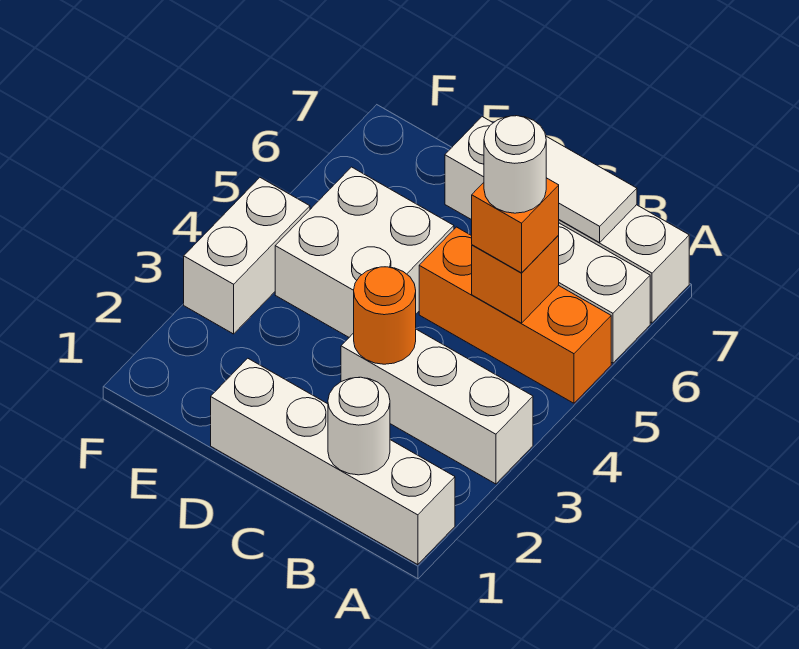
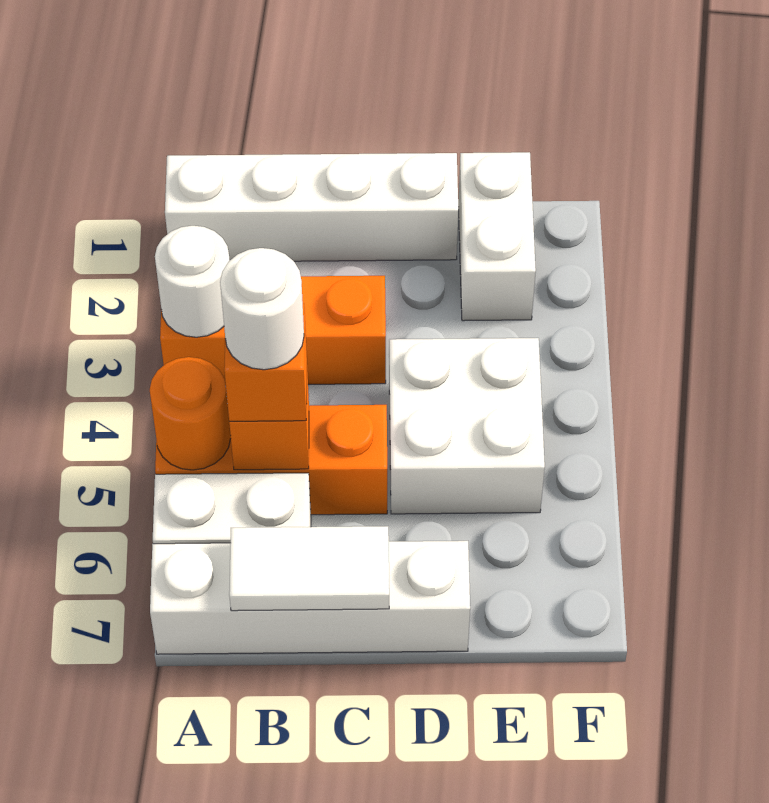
white 1x3 brick [341,329,533,484] -> orange 1x3 brick [160,276,386,385]
white 1x1 round brick [328,377,390,475] -> white 1x1 round brick moved to [155,226,230,337]
orange 1x1 round brick [354,267,416,364] -> orange 1x1 round brick moved to [150,357,231,470]
white 1x2 brick [184,178,310,334] -> white 1x2 brick moved to [458,152,536,321]

